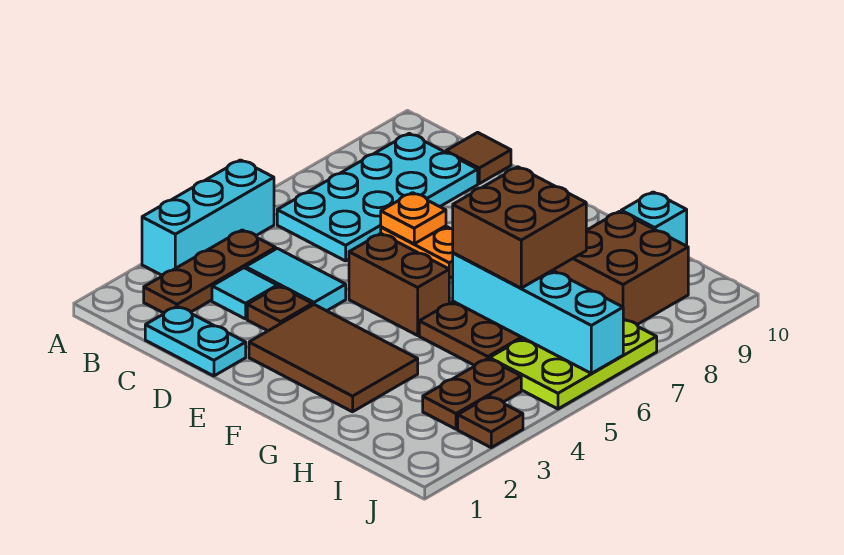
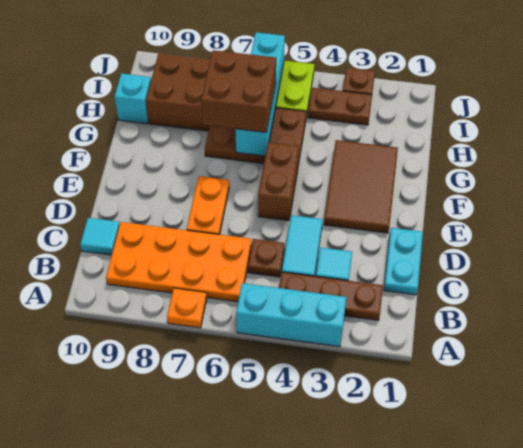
cyan 2x4 plate [277,133,478,261] -> orange 2x4 plate [106,222,251,302]
brown 1x1 tile [446,132,511,184] -> cyan 1x1 tile [80,218,120,255]
brown 1x1 plate [247,286,312,331] -> brown 1x1 plate moved to [248,239,285,277]
orange 1x1 plate [381,193,446,244] -> orange 1x1 plate moved to [167,288,207,328]

